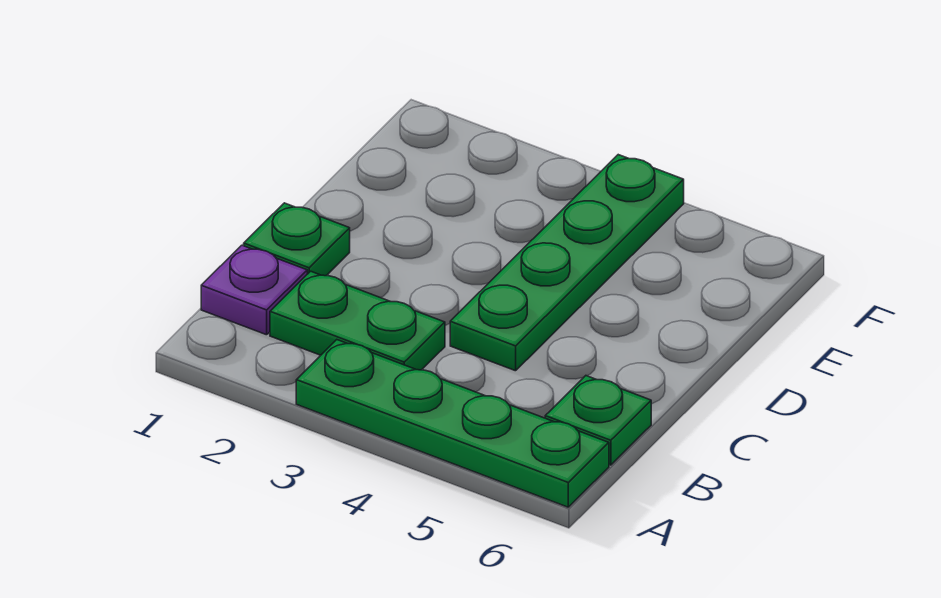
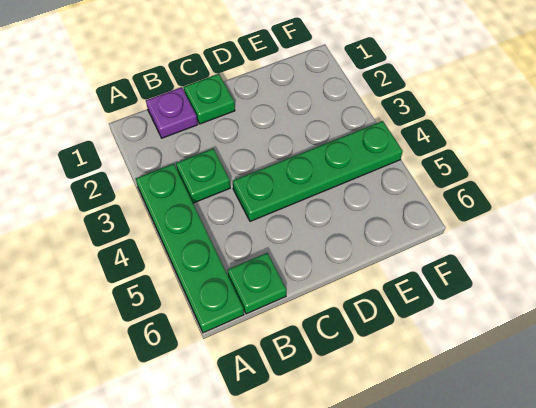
green 1x2 plate [270,271,445,370] -> green 1x1 plate [176,149,230,203]

